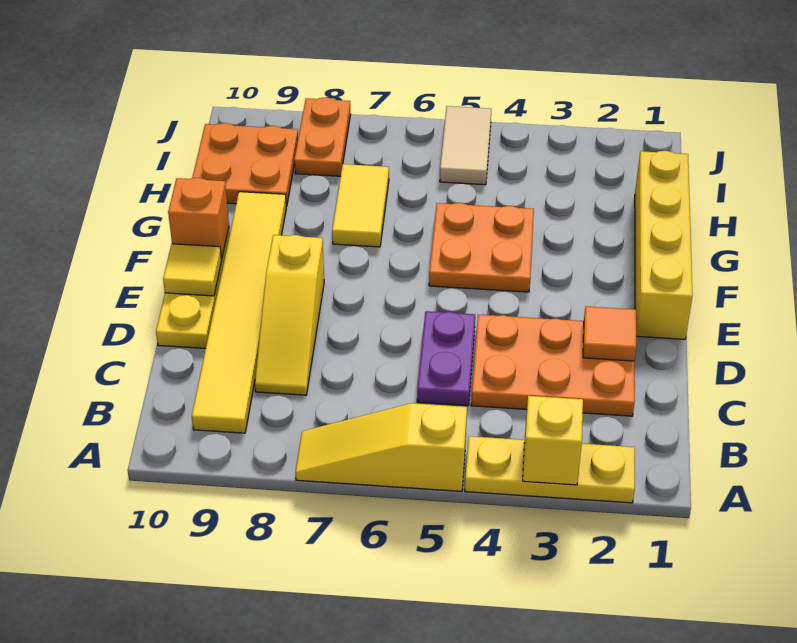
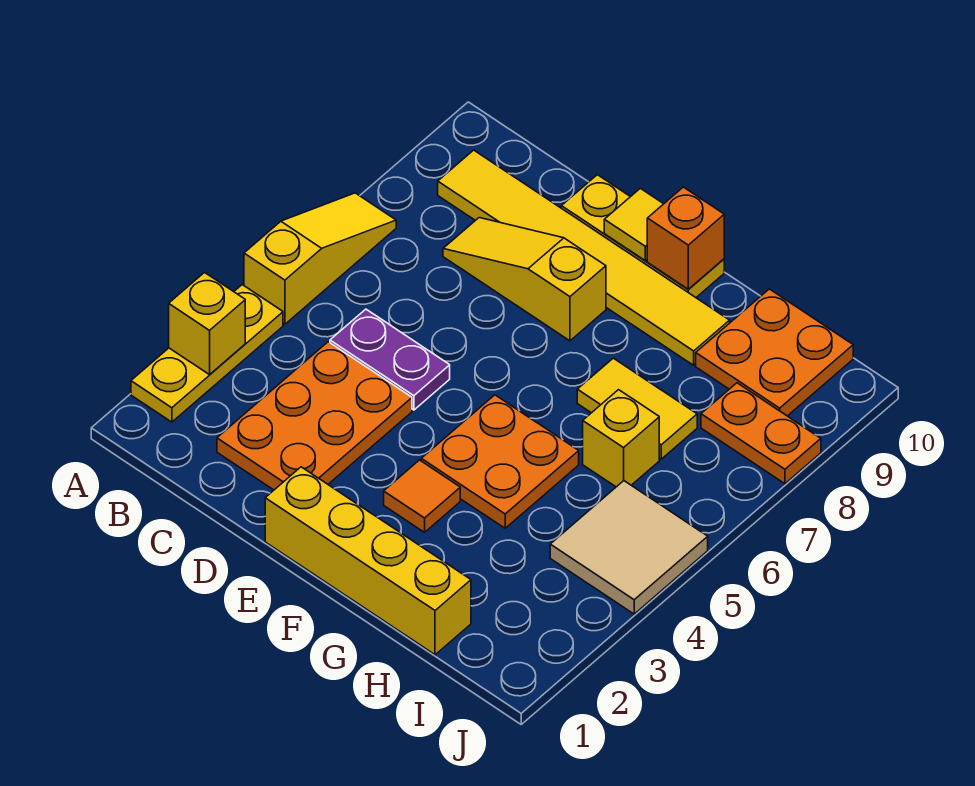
orange 1x1 tile [583,306,636,361] -> orange 1x1 tile moved to [384,460,460,532]
none -> yellow 1x1 brick [583,390,659,487]
tan 1x2 tile [440,106,491,185] -> tan 2x2 tile [550,481,708,614]

